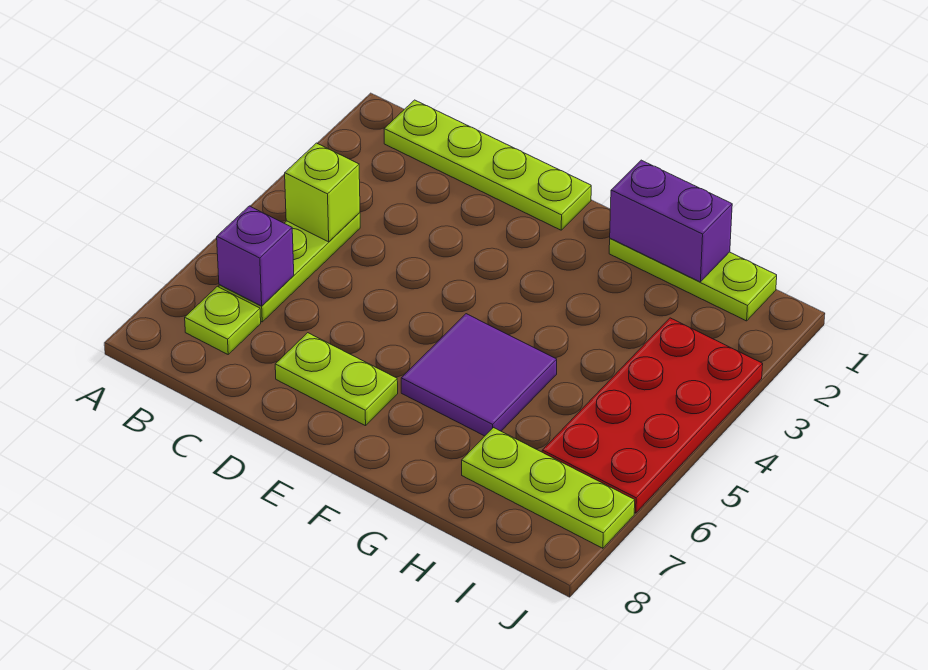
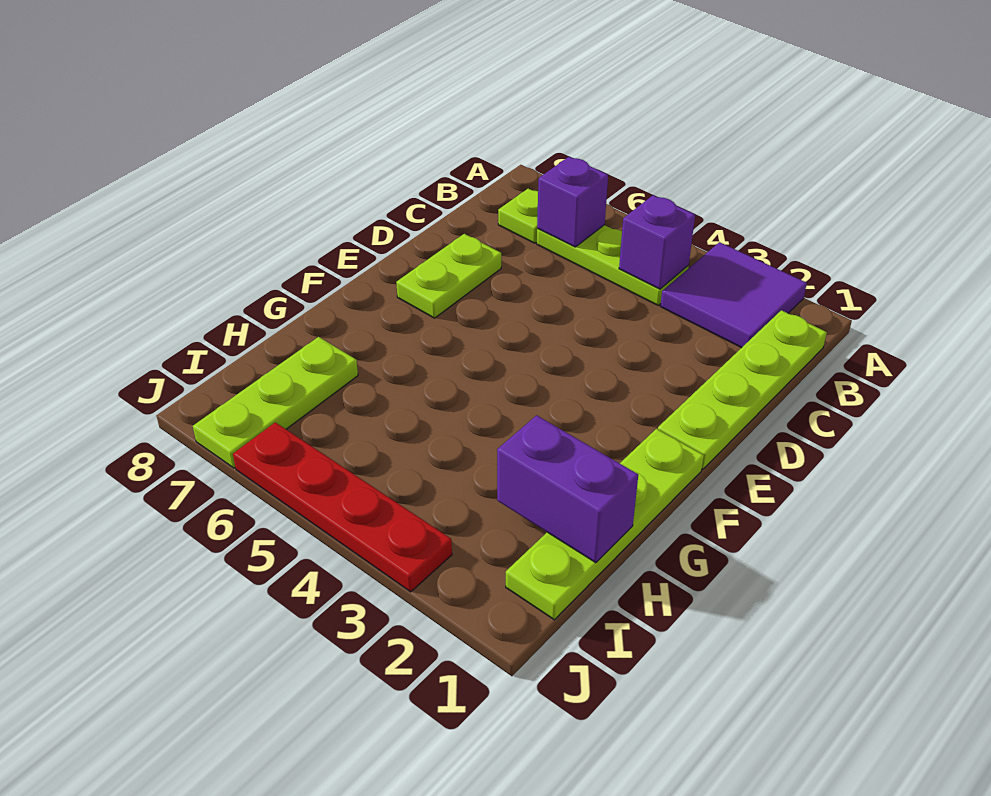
lime 1x1 brick [285,143,360,242] -> purple 1x1 brick [619,195,695,289]
purple 2x2 tile [401,314,557,436] -> purple 2x2 tile moved to [660,242,807,348]
lime 1x3 plate [609,238,777,321] -> lime 1x4 plate [506,429,704,620]
purple 1x2 brick [610,160,732,282] -> purple 1x2 brick turned to [497,415,638,563]
red 2x4 plate [542,318,763,513] -> red 1x4 plate [233,422,452,592]

